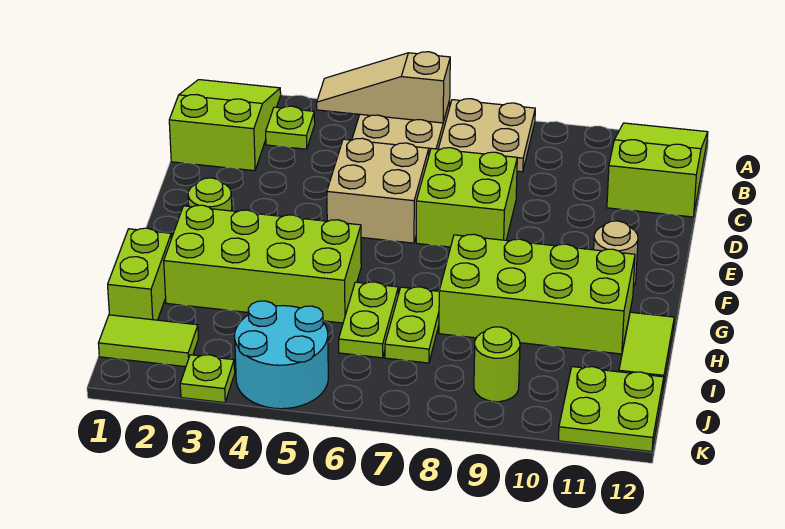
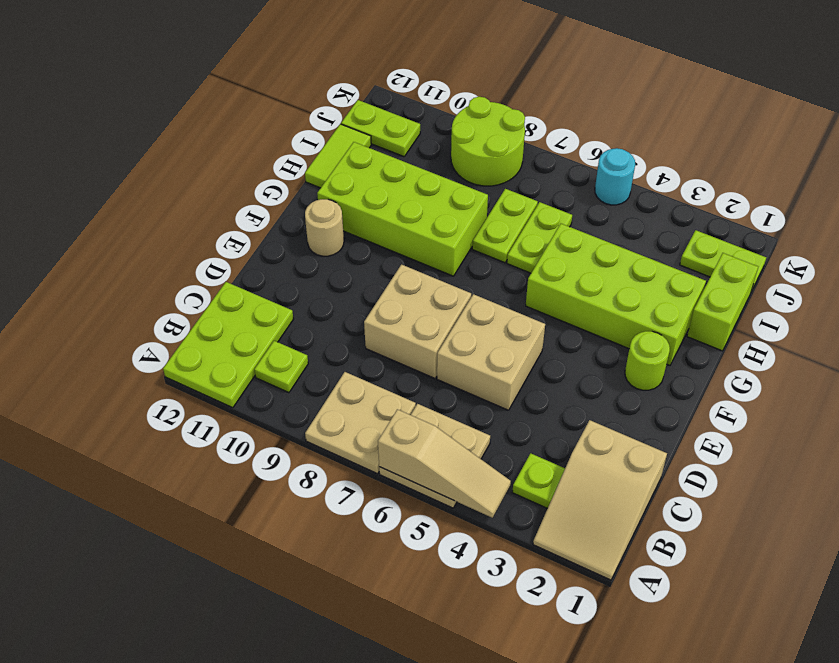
lime 2x3 slope [169,80,281,171] -> tan 2x3 slope [533,420,667,580]
lime 2x3 slope [607,123,708,217] -> lime 2x3 plate [163,282,293,408]
lime 2x2 brick [416,148,517,247] -> tan 2x2 brick [364,265,471,378]
lime 1x2 tile [98,315,198,367] -> lime 1x2 plate [680,230,766,292]
cyan 2x2 round brick [235,301,328,409] -> cyan 1x1 round brick [595,148,635,205]
lime 1x1 round brick [474,327,520,402] -> lime 2x2 round brick [451,97,525,186]
lime 2x2 plate [558,367,664,452] -> lime 1x2 plate [341,100,420,157]
lime 1x1 plate [180,355,235,403] -> lime 1x1 plate moved to [254,341,308,393]

